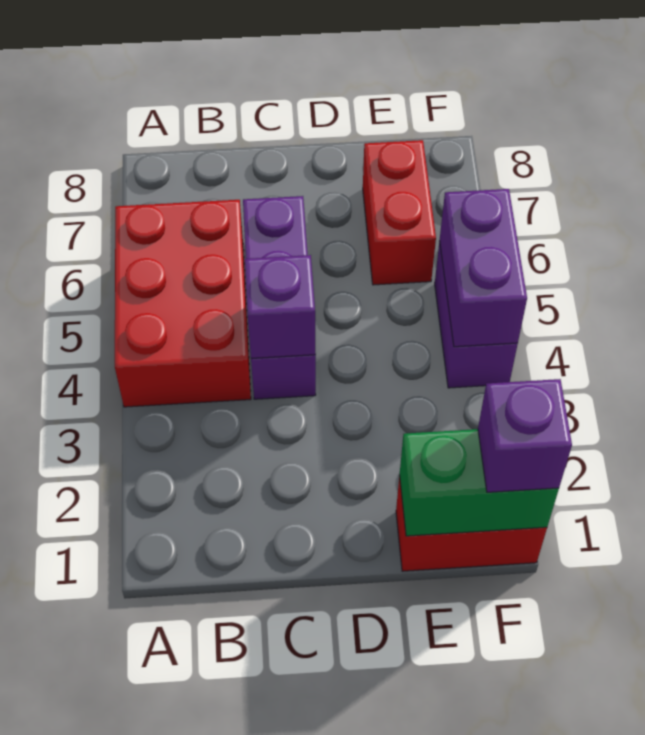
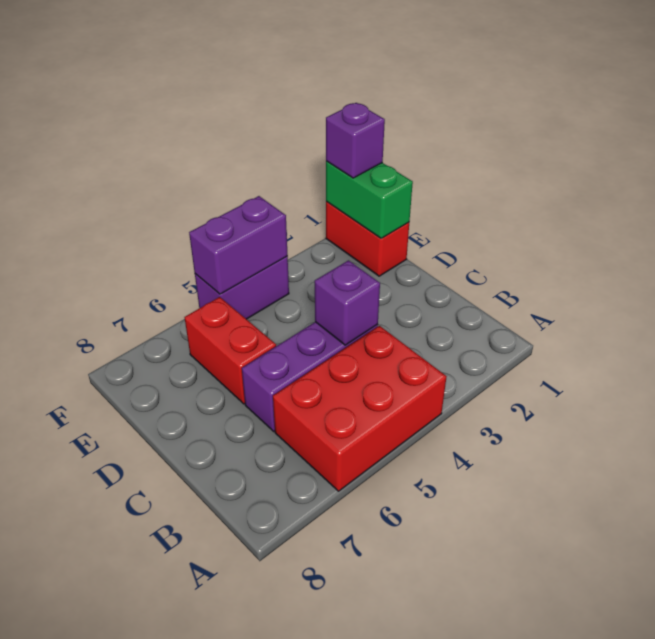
red 1x2 brick [363,140,436,285] -> red 1x2 brick turned to [184,297,276,404]

